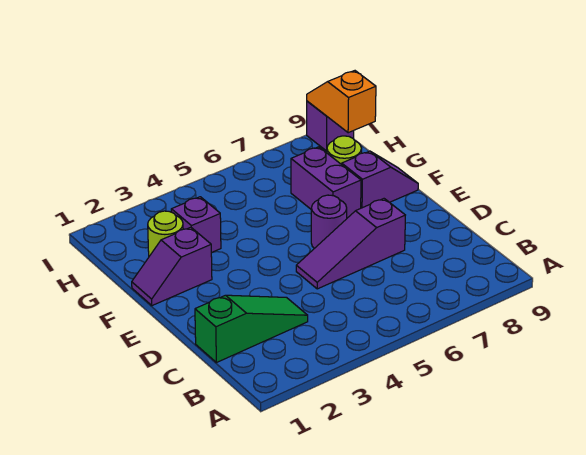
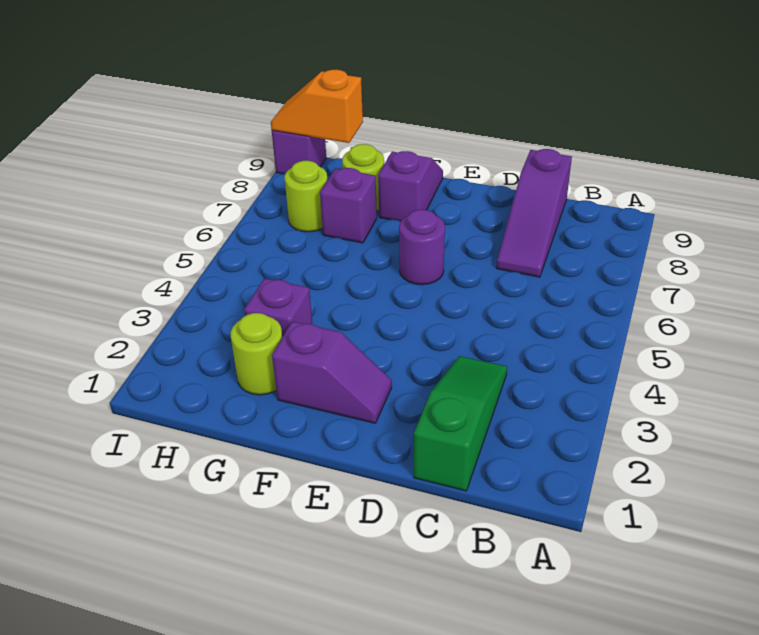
purple 1x3 slope [296,199,405,289] -> purple 1x3 slope moved to [496,149,572,277]
purple 1x2 slope [132,227,212,306] -> purple 1x2 slope turned to [272,321,392,423]
purple 1x2 brick [291,147,361,218] -> purple 1x1 brick [320,168,377,243]
none -> lime 1x1 round brick [284,161,327,232]

